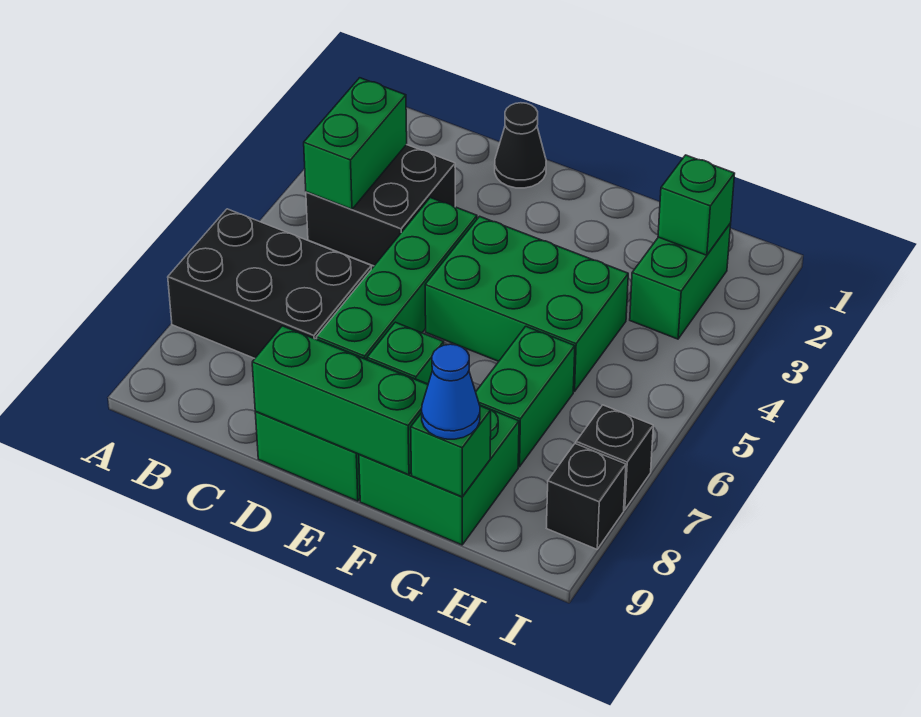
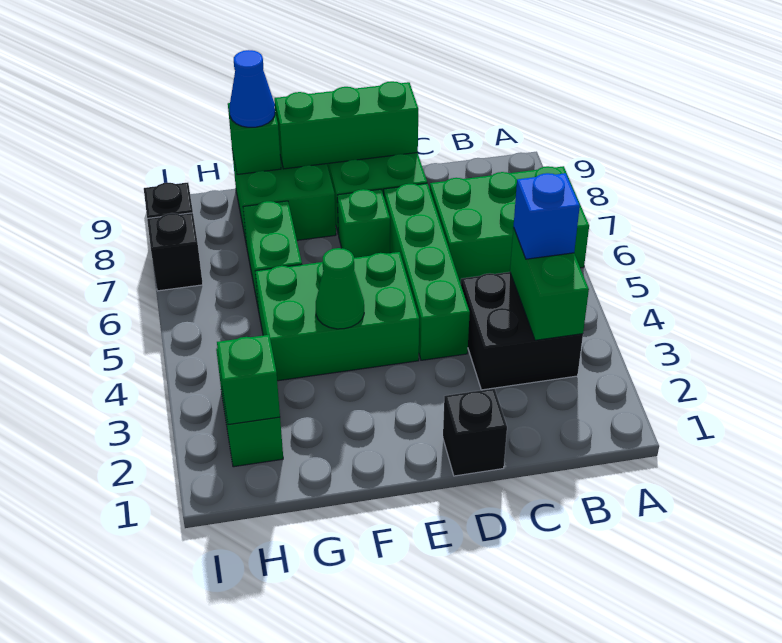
black 2x3 brick [168,209,371,358] -> green 2x3 brick [430,166,589,284]
none -> blue 1x1 brick [514,173,580,259]
black 1x1 cone [495,103,546,188] -> black 1x1 brick [443,389,507,476]
none -> green 1x1 cone [316,248,364,329]

